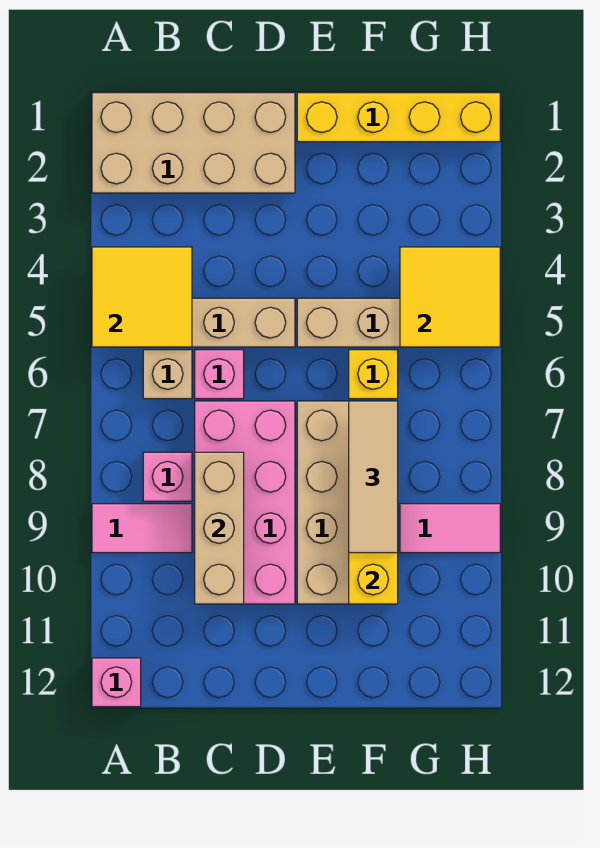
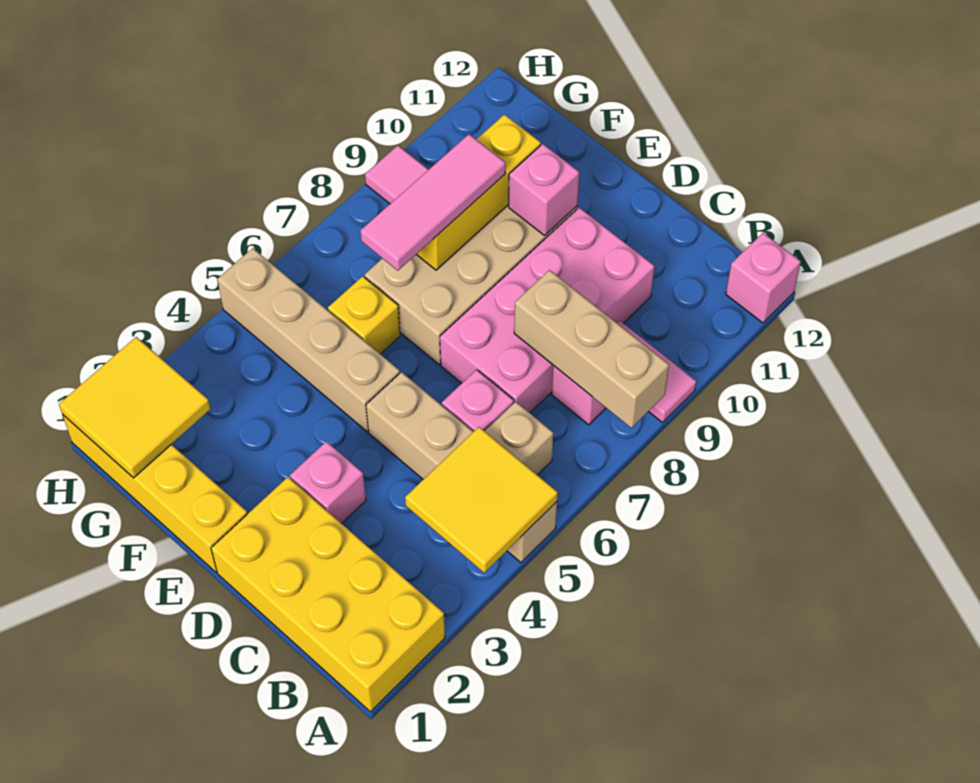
tan 2x4 brick [92,93,295,193] -> yellow 2x4 brick [211,477,445,712]
tan 1x3 brick [195,452,244,604] -> tan 1x3 brick turned to [514,270,669,428]
none -> pink 1x1 brick [290,441,366,524]
none -> pink 1x1 brick [509,144,579,236]
tan 1x3 tile [349,401,398,553] -> pink 1x3 tile [361,134,506,271]
yellow 2x2 tile [400,247,500,347] -> yellow 2x2 tile moved to [59,337,210,478]

